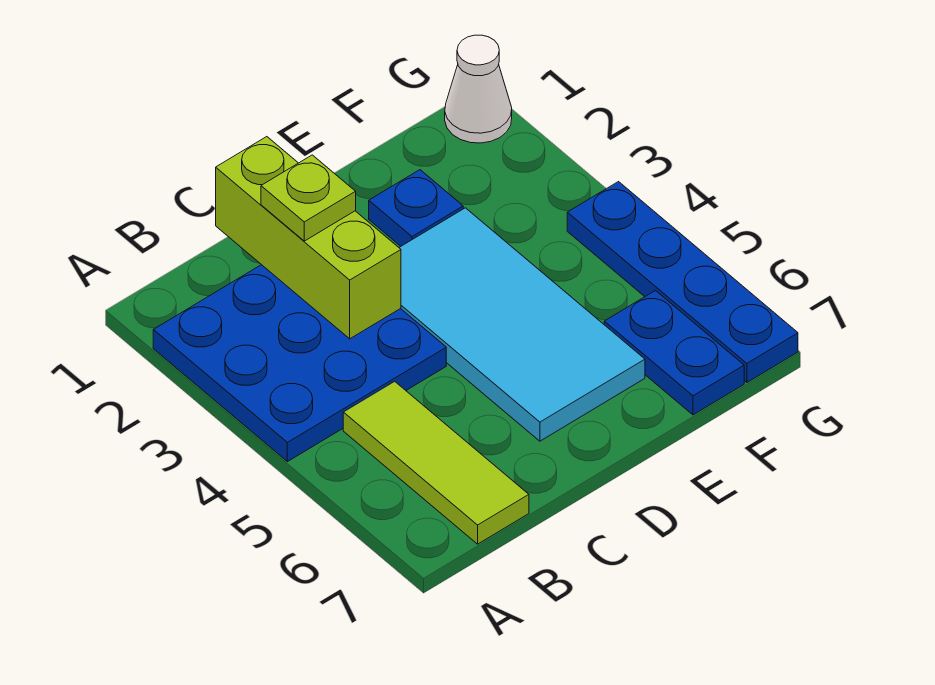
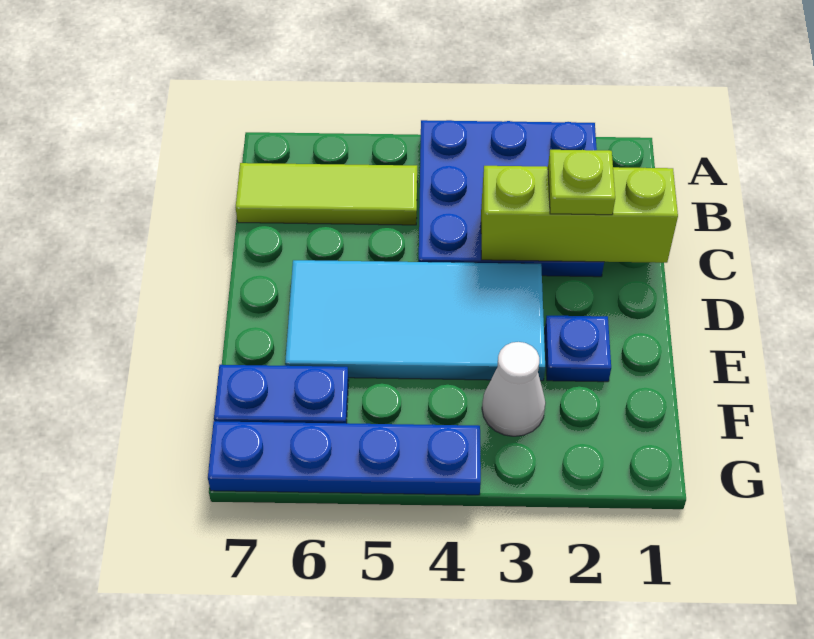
white 1x1 cone [445,35,512,143] -> white 1x1 cone moved to [482,342,546,436]

